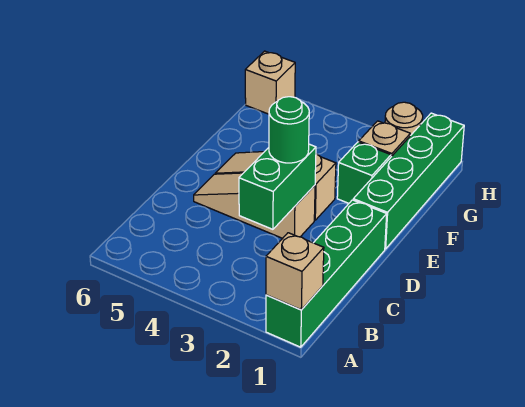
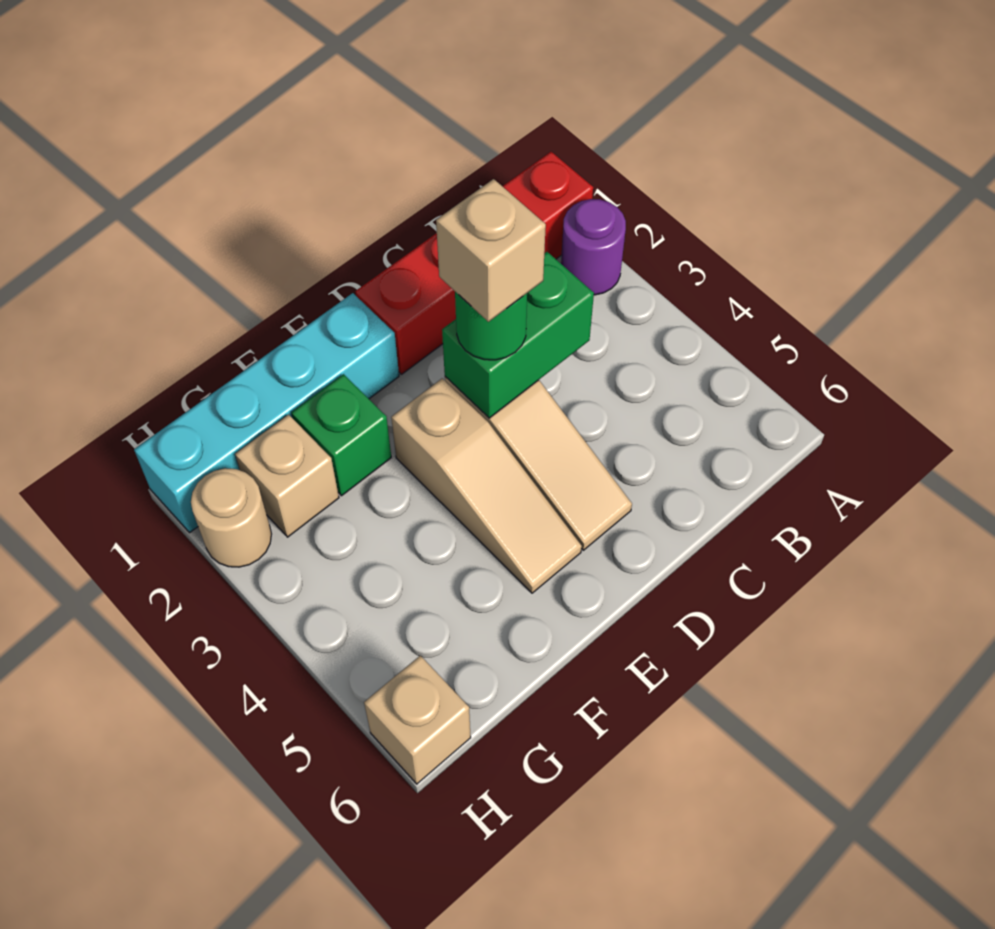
green 1x4 brick [266,200,387,347] -> red 1x4 brick [355,152,593,374]
tan 1x1 brick [266,233,324,310] -> tan 1x1 brick moved to [436,179,546,322]
none -> purple 1x1 round brick [561,199,626,295]
green 1x4 brick [353,113,464,249] -> cyan 1x4 brick [134,293,399,533]

